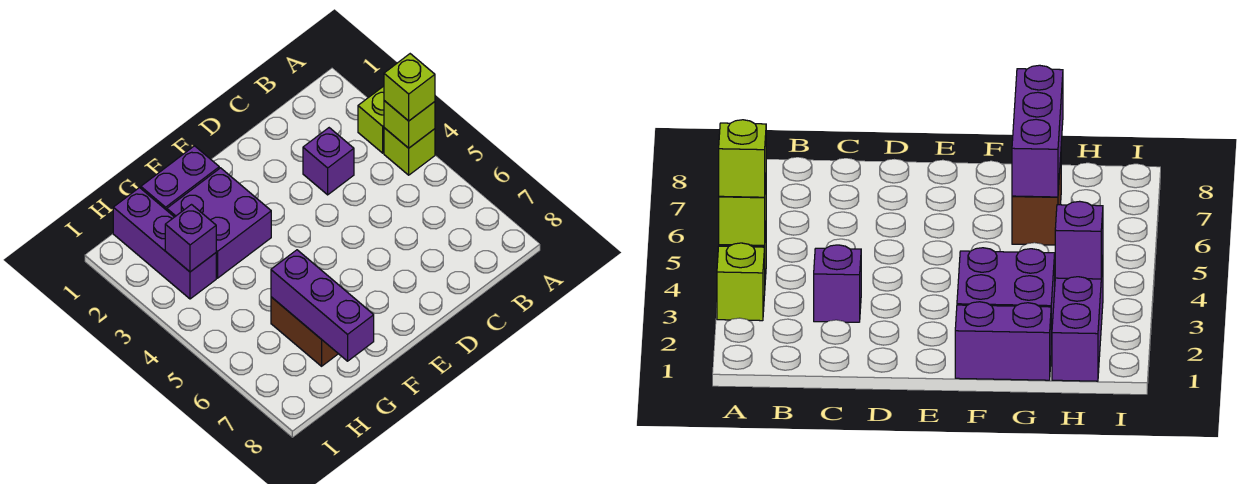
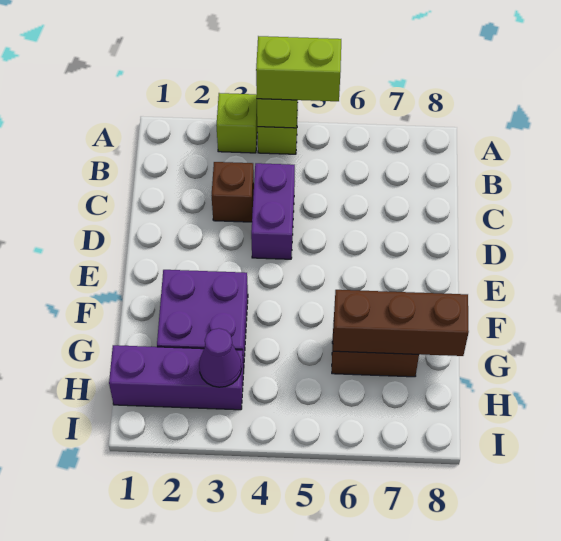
lime 1x1 brick [384,54,435,121] -> lime 1x2 brick [256,36,341,101]
purple 1x1 brick [303,128,354,195] -> brown 1x1 brick [212,162,254,222]
purple 1x2 brick [141,146,219,210] -> purple 1x2 brick moved to [251,163,295,259]
purple 1x3 brick [271,250,374,361] -> brown 1x3 brick [333,290,469,356]
purple 1x1 brick [165,205,216,272] -> purple 1x1 cone [199,328,241,387]

